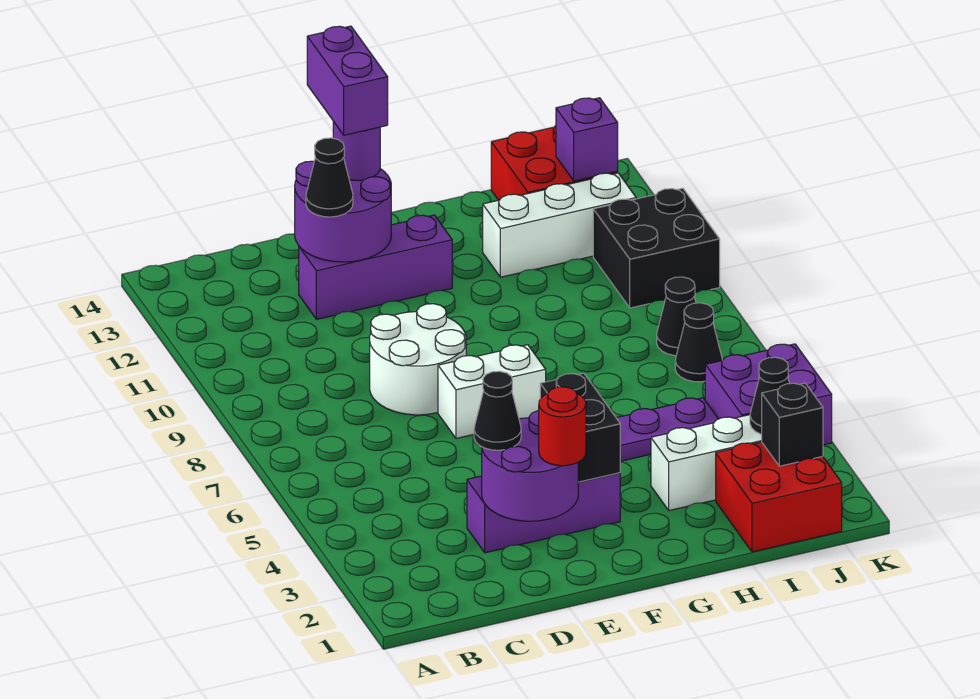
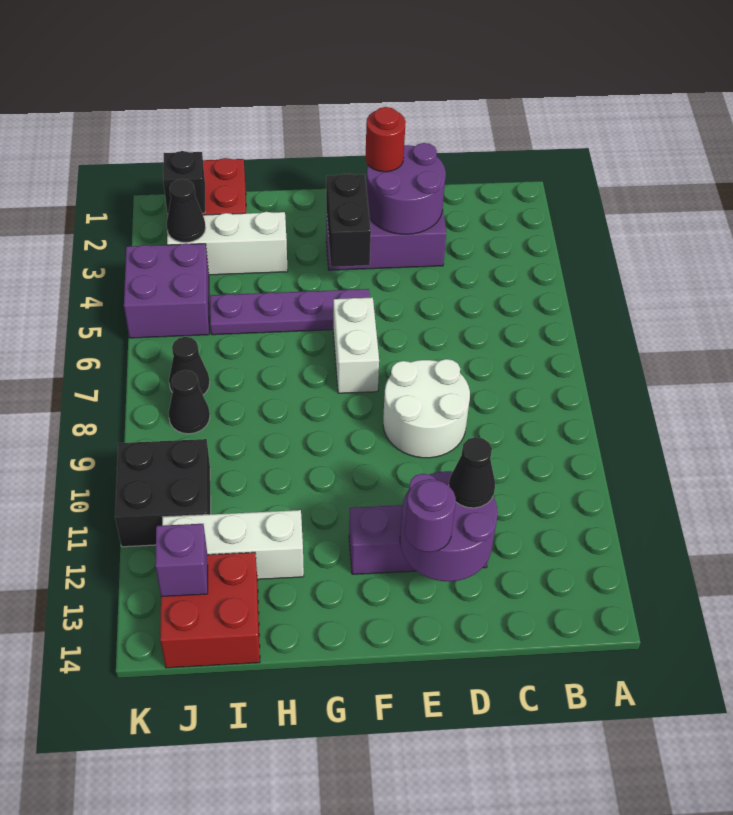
black 1x1 cone [474,371,521,450] -> none
white 1x2 brick [438,345,546,438] -> white 1x2 brick turned to [333,297,379,393]
purple 1x2 brick [307,26,388,135] -> none

